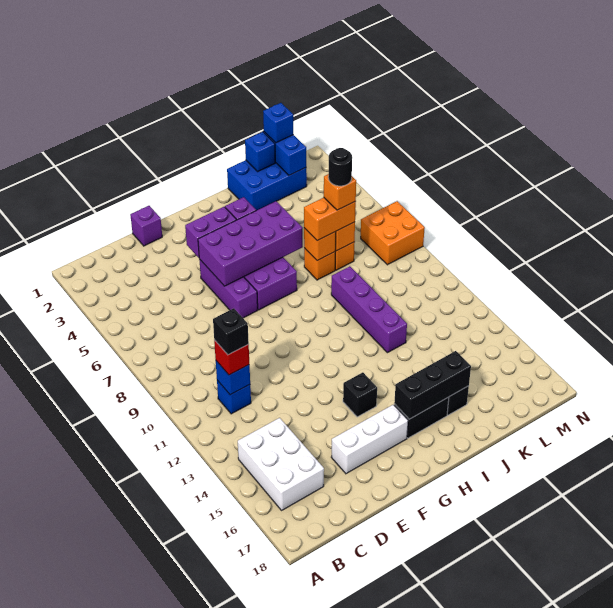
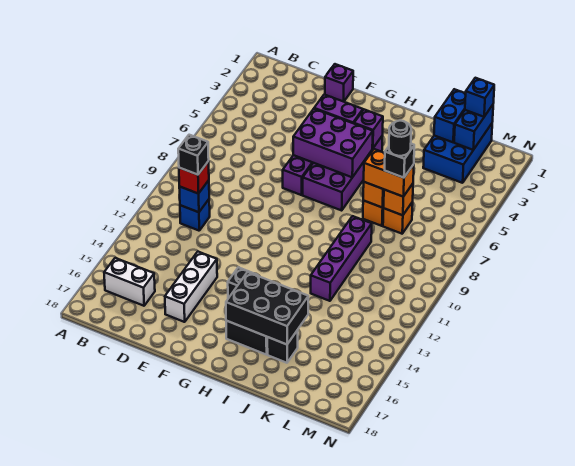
white 2x3 brick [238,418,324,510] -> white 1x2 brick [104,258,155,306]
white 1x3 brick [331,405,408,474] -> white 1x3 brick turned to [165,252,217,322]
purple 2x4 brick [198,201,303,286] -> purple 2x3 brick [293,109,373,177]
black 1x3 brick [394,351,471,419] -> black 2x3 brick [226,272,308,345]
blue 2x3 brick [227,160,307,210] -> blue 2x3 brick turned to [423,124,492,183]
blue 1x1 brick [245,132,275,171] -> blue 1x2 brick [434,89,466,142]
orange 1x1 brick [324,174,356,210] -> black 1x1 brick [385,144,414,178]
orange 2x2 brick [361,201,425,265] -> none

